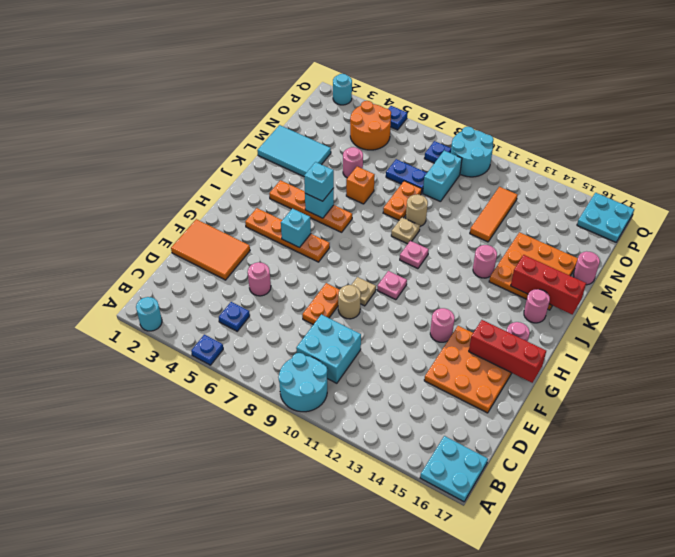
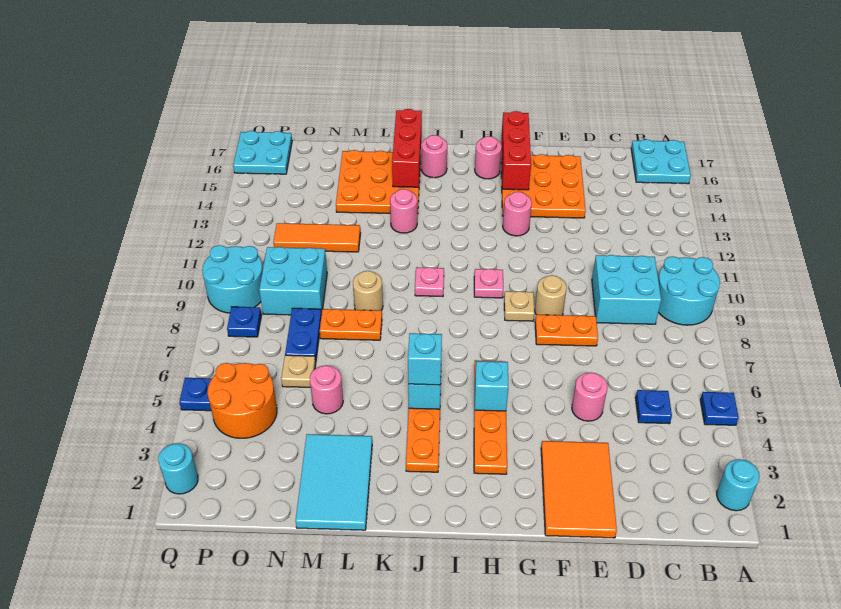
tan 1x1 plate [391,217,420,244] -> tan 1x1 plate moved to [281,355,316,387]
orange 1x1 brick [346,167,375,204] -> none
pink 1x1 round brick [573,251,600,285] -> none
cyan 1x2 brick [423,150,462,202] -> cyan 2x2 brick [259,247,327,315]

